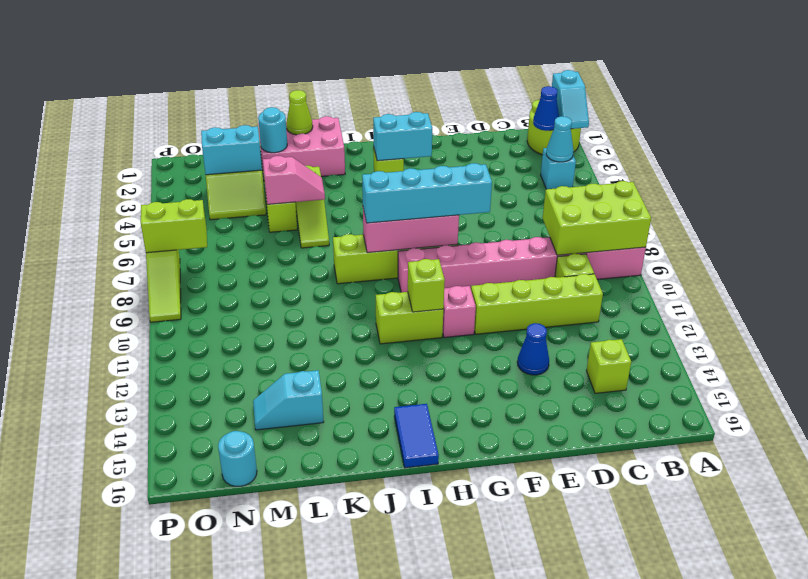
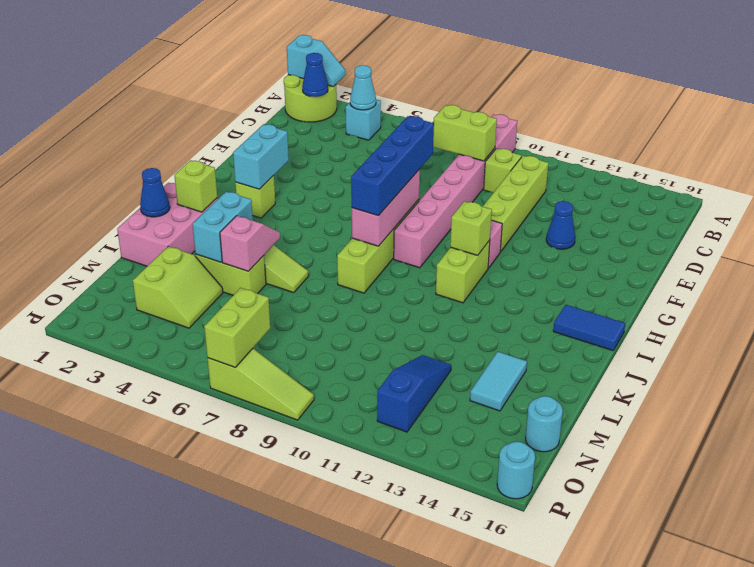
lime 2x3 brick [543,181,651,255] -> lime 1x2 brick [433,105,497,161]
lime 1x1 brick [586,339,631,393] -> lime 1x1 brick moved to [174,160,217,212]
cyan 1x4 brick [362,163,492,223] -> blue 1x4 brick [351,116,434,216]
lime 1x1 cone [286,90,313,135] -> blue 1x1 cone [140,168,170,217]
cyan 1x1 round brick [258,107,287,153] -> cyan 1x1 round brick moved to [497,442,535,499]
cyan 1x2 slope [253,370,324,430] -> cyan 1x2 tile [470,352,527,411]
cyan 1x2 brick [201,125,262,175] -> cyan 1x2 brick moved to [193,192,253,262]
none -> blue 1x3 slope [377,355,451,432]

